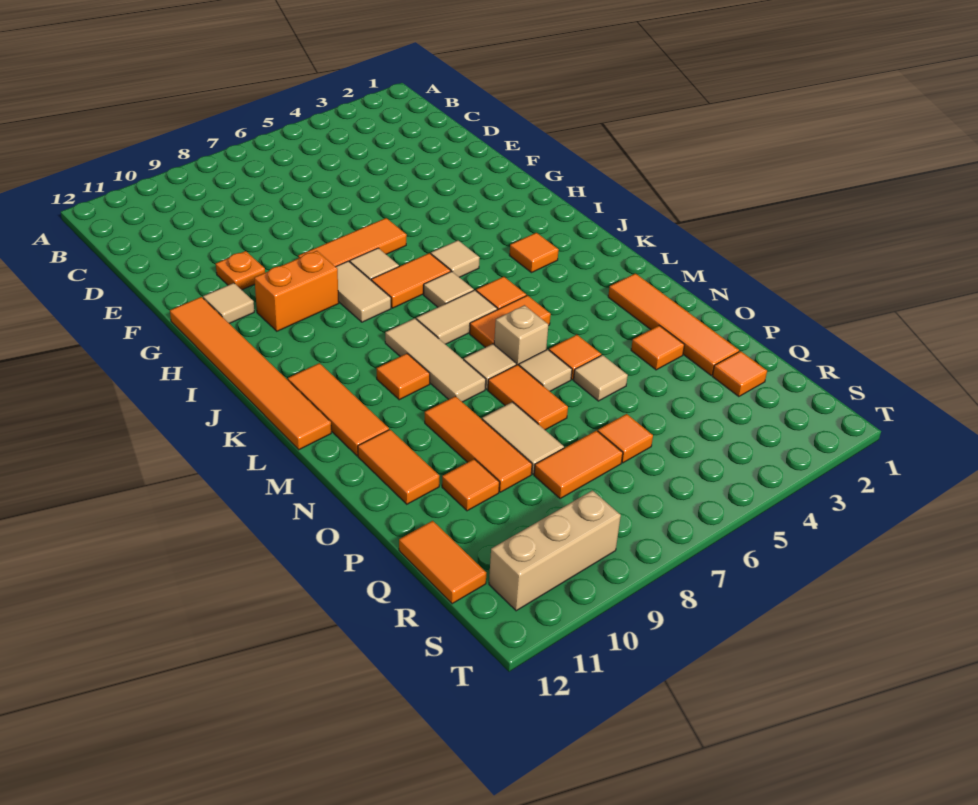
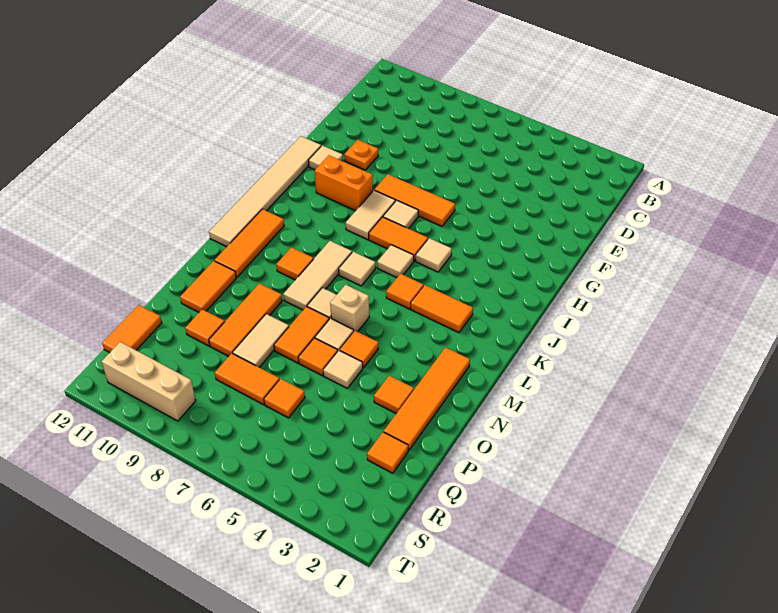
orange 1x6 tile [170,297,331,450] -> tan 1x6 tile [209,136,321,247]
orange 1x1 tile [510,233,559,273] -> orange 1x1 tile moved to [298,338,338,375]
tan 1x2 tile [416,290,497,344] -> tan 1x1 tile [339,252,376,286]
orange 1x2 tile [470,295,551,347] -> orange 1x2 tile moved to [411,285,473,333]

